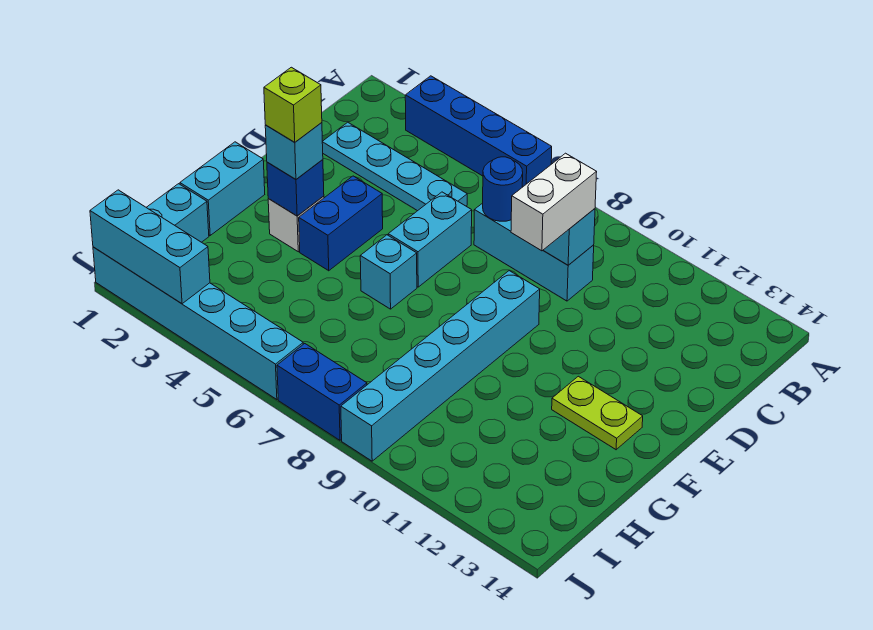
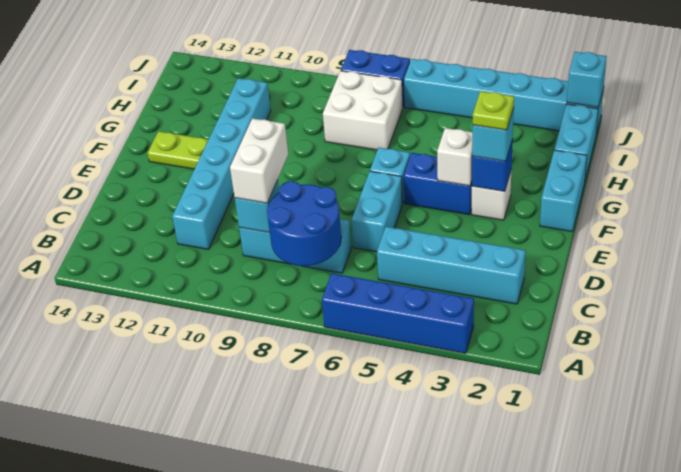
cyan 1x4 plate [322,122,467,211] -> cyan 1x4 brick [377,227,526,304]
blue 1x1 round brick [483,157,523,221] -> blue 2x2 round brick [267,181,341,266]
blue 1x2 brick [299,176,383,271] -> blue 1x2 brick turned to [404,153,472,215]
cyan 1x6 brick [341,271,540,461] -> cyan 1x6 brick moved to [172,78,271,249]
lime 1x1 brick [264,67,322,142] -> lime 1x1 plate [473,91,514,130]
none -> white 1x1 brick [437,128,472,186]
none -> white 2x2 brick [323,71,403,150]
cyan 1x3 brick [90,190,210,304] -> cyan 1x1 brick [567,52,607,107]

